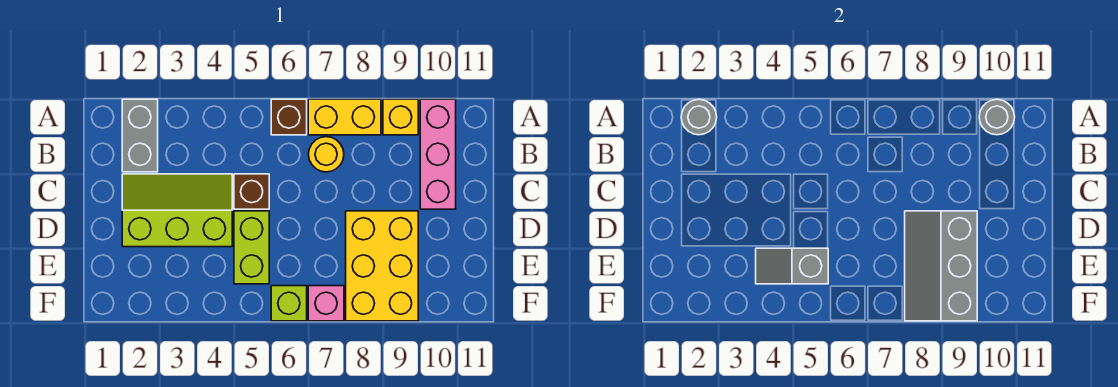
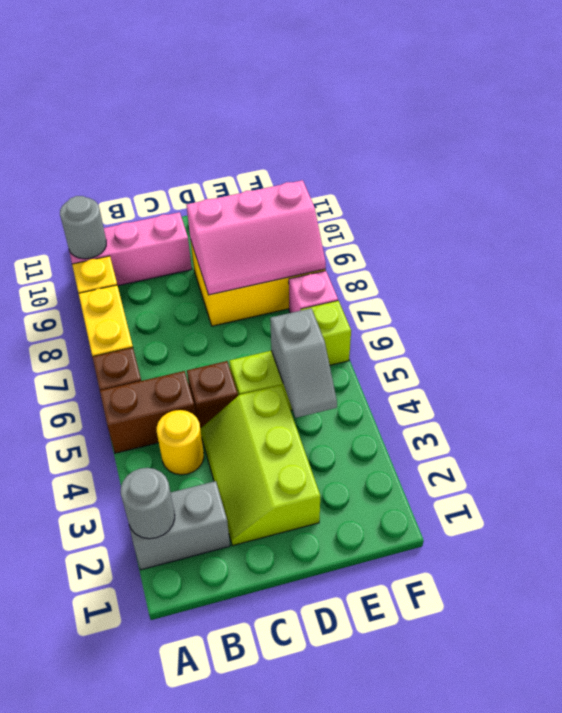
none -> brown 1x2 brick [100,371,196,453]
yellow 1x1 round brick [308,137,344,172] -> yellow 1x1 round brick moved to [157,410,204,475]
grey 2x3 slope [905,211,977,321] -> pink 2x3 slope [186,180,326,295]

